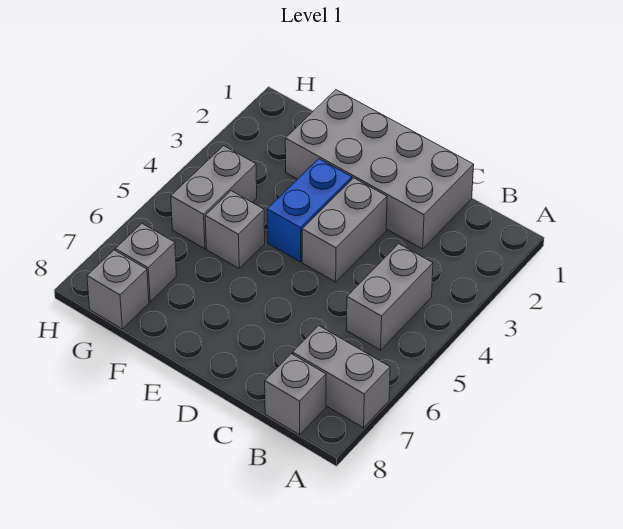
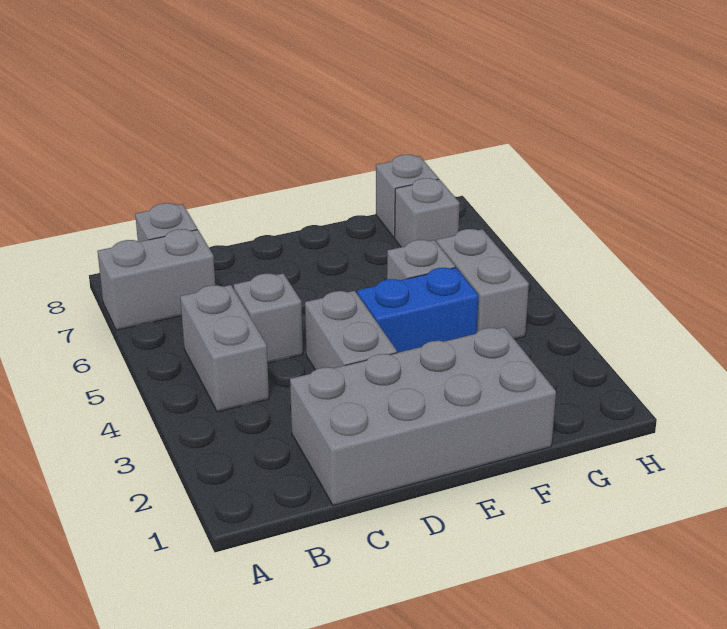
none -> grey 1x1 brick [234,274,303,363]
blue 1x2 brick [267,159,352,262] -> blue 1x2 brick turned to [357,268,479,353]

